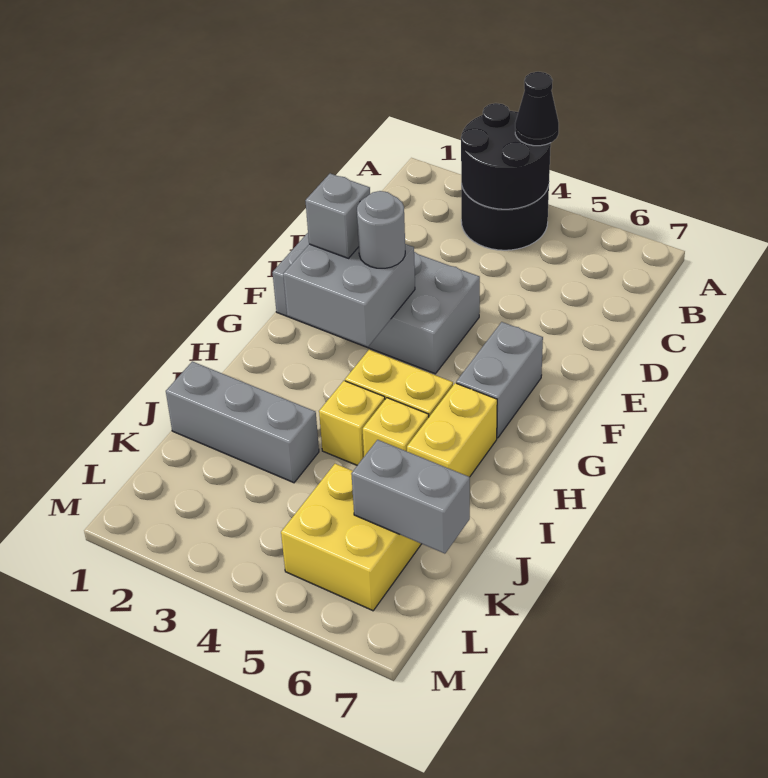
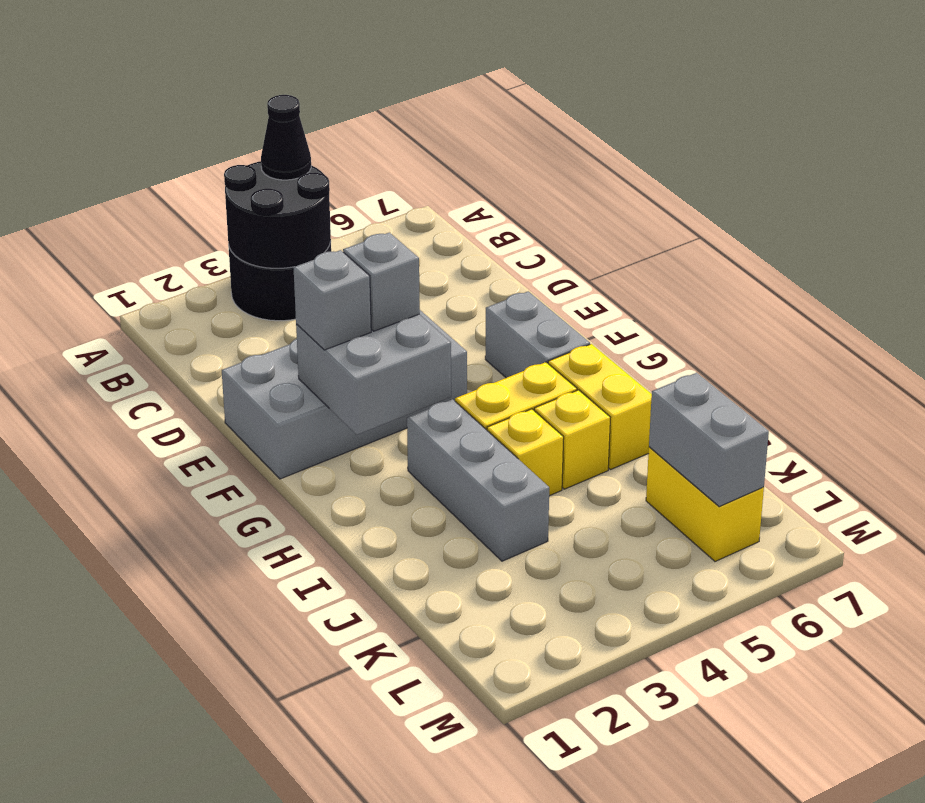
grey 1x1 round brick [357,191,405,268] -> grey 1x1 brick [343,233,420,331]
grey 1x3 brick [166,361,319,483] -> grey 1x3 brick turned to [407,399,549,561]
yellow 2x2 brick [281,464,421,611] -> yellow 1x2 brick [646,447,764,562]
grey 1x2 brick [351,440,470,554] -> grey 1x2 brick turned to [649,373,769,507]

